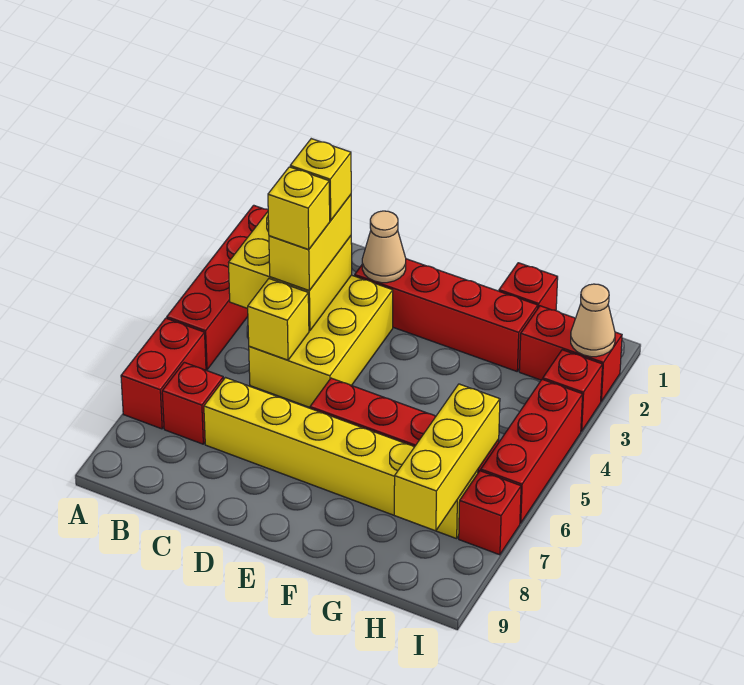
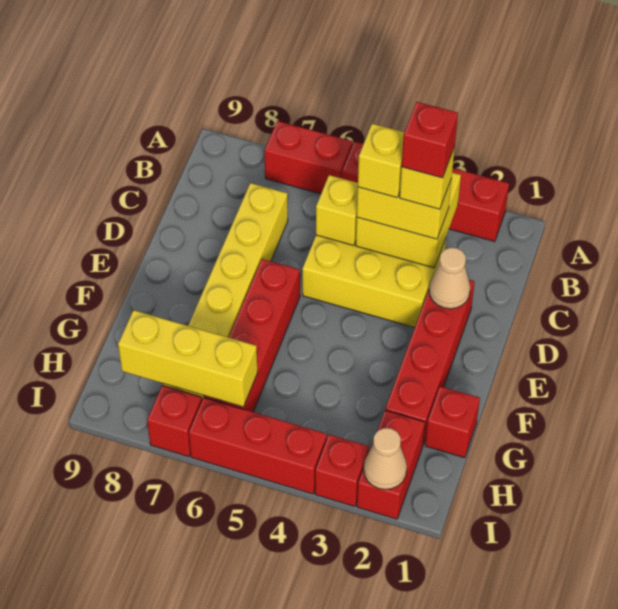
red 1x1 brick [162,362,224,444] -> red 1x1 brick moved to [402,102,458,178]

